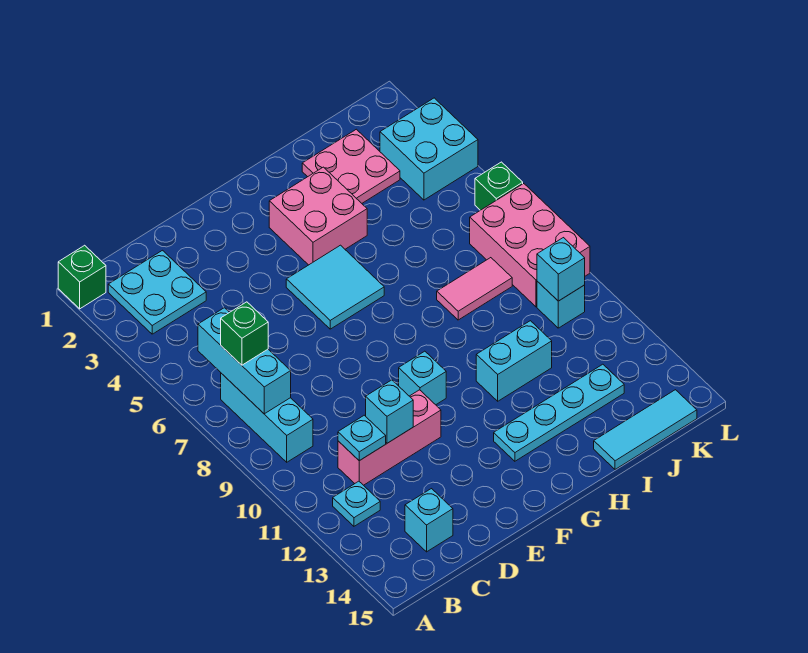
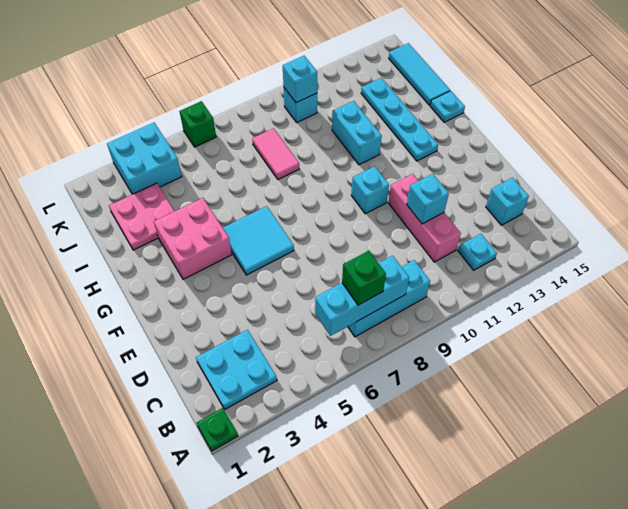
green 1x1 brick [58,245,106,309] -> green 1x1 plate [197,408,238,451]
cyan 1x1 plate [338,415,386,461] -> cyan 1x1 plate moved to [430,91,465,122]
pink 2x3 brick [470,184,590,307] -> none

